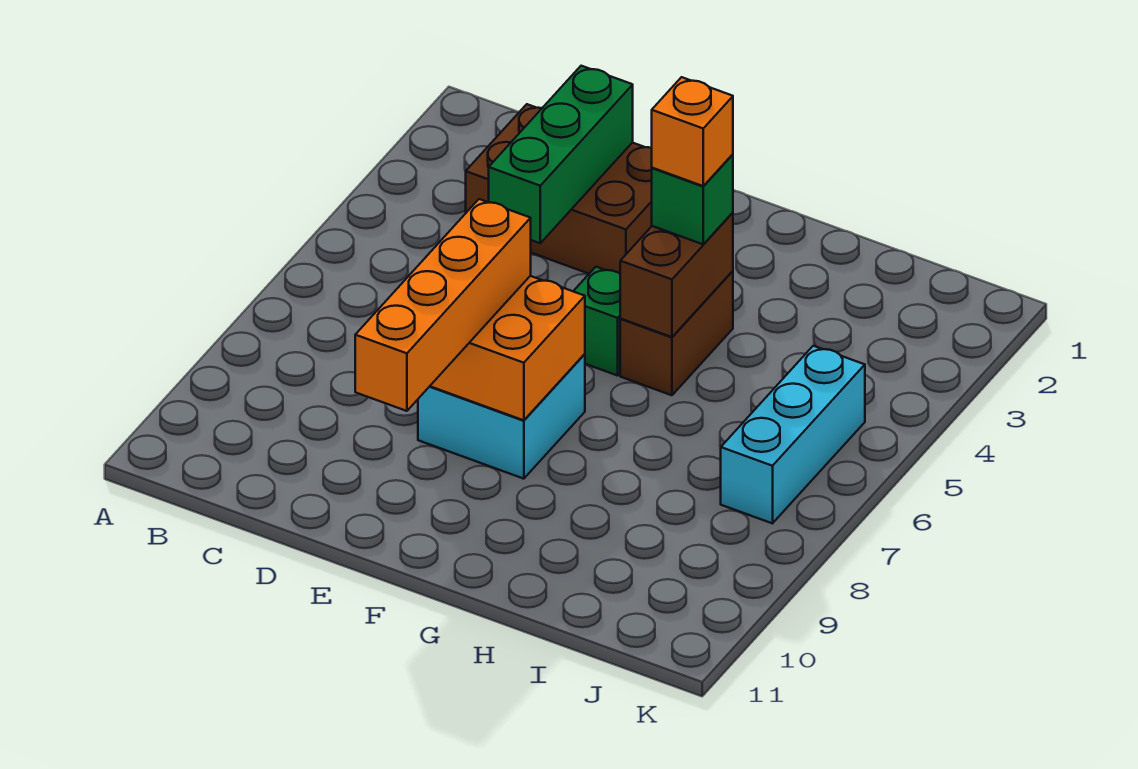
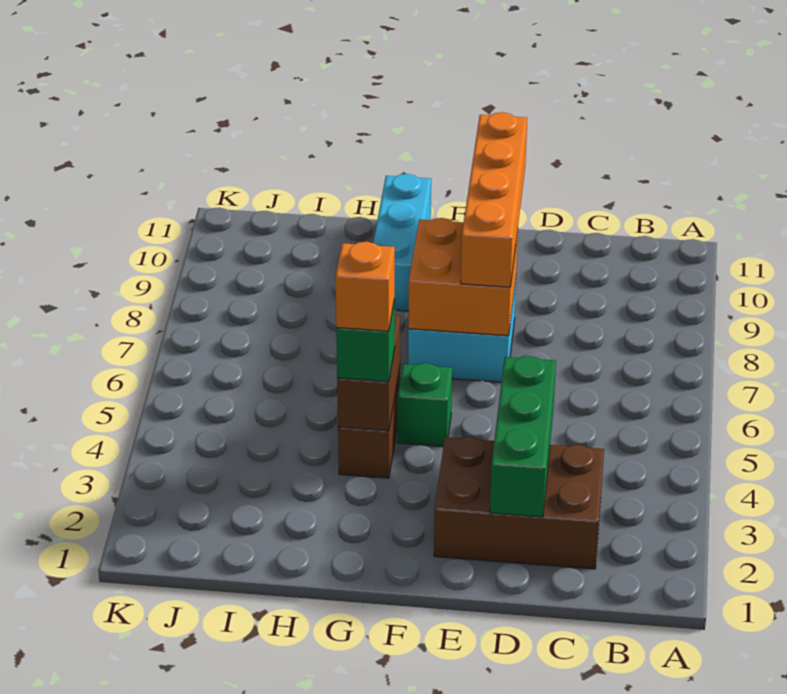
cyan 1x3 brick [721,346,865,523] -> cyan 1x3 brick moved to [373,174,431,311]

